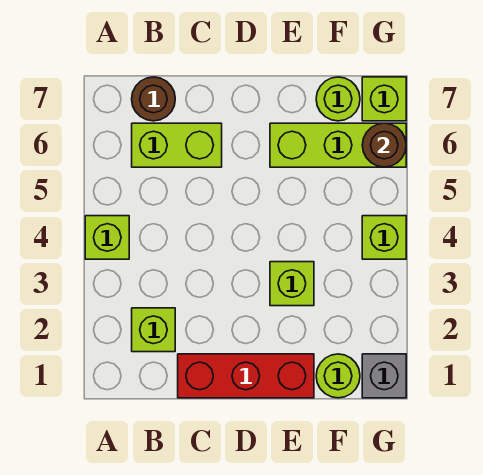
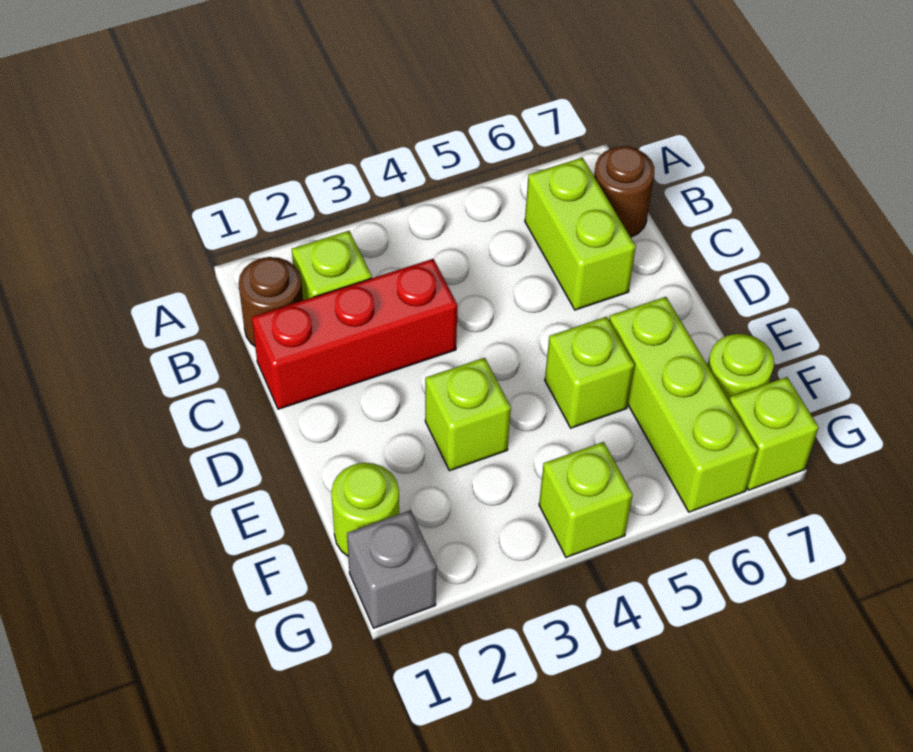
lime 1x1 brick [85,216,129,259] -> lime 1x1 brick moved to [545,317,634,428]
red 1x3 brick [178,354,314,398] -> red 1x3 brick turned to [252,259,457,409]
brown 1x1 round brick [362,123,406,167] -> brown 1x1 round brick moved to [238,257,303,346]

